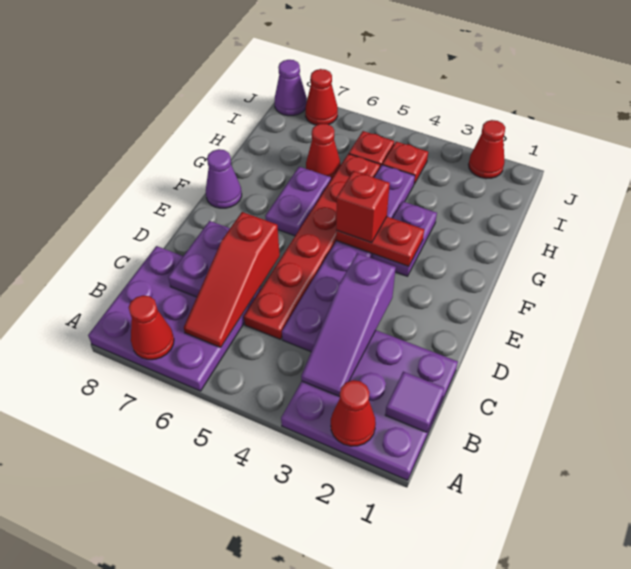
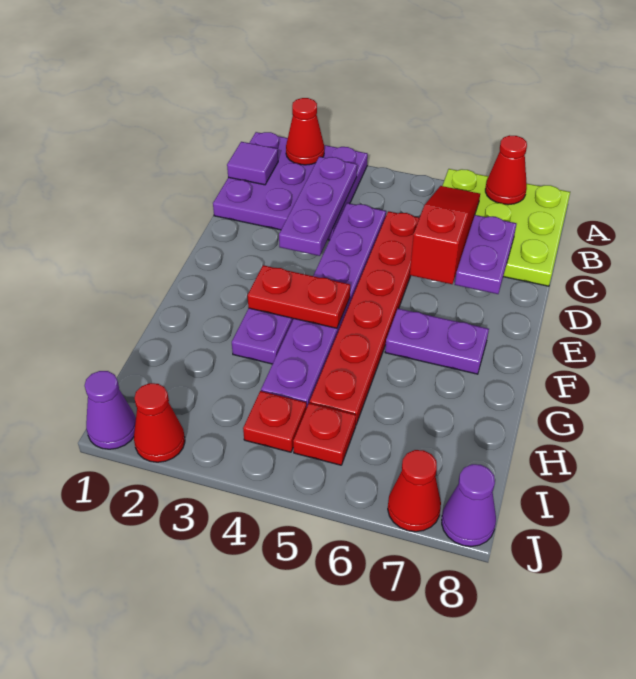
purple 3x3 plate [88,246,261,391] -> lime 3x3 plate [443,169,570,286]
purple 1x3 slope [301,253,396,397] -> purple 1x3 plate [279,157,357,256]
red 1x1 brick [336,171,390,243] -> none
purple 1x2 plate [265,167,331,236] -> purple 1x2 plate turned to [385,309,489,374]
purple 1x1 cone [206,149,242,208] -> purple 1x1 cone moved to [85,371,136,449]
red 1x1 cone [306,124,341,180] -> none

